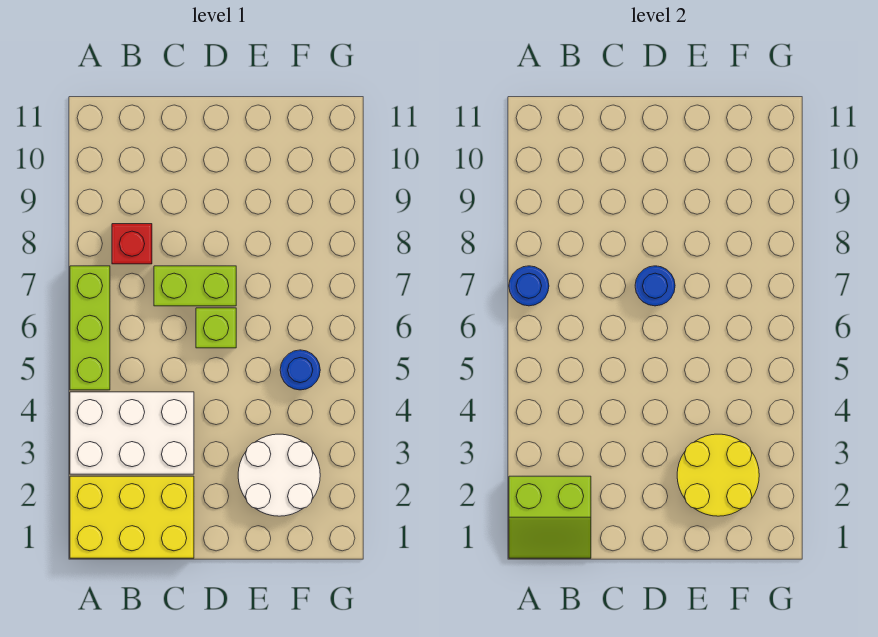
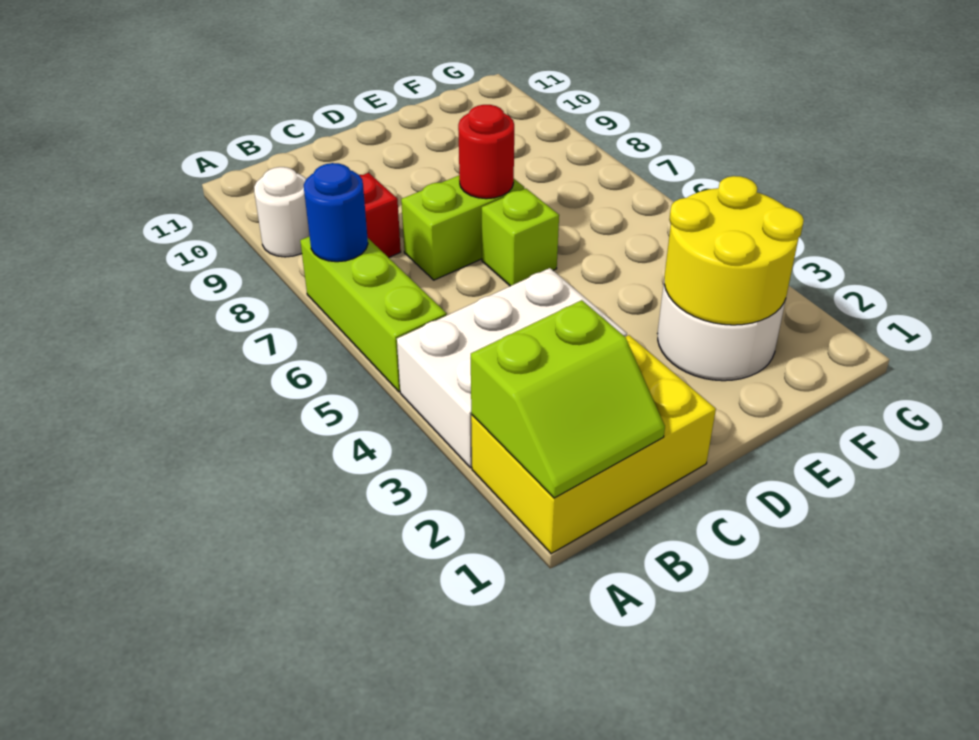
none -> white 1x1 round brick [254,167,310,257]
blue 1x1 round brick [635,266,675,306] -> red 1x1 round brick [458,105,514,199]
blue 1x1 round brick [280,350,320,390] -> none

